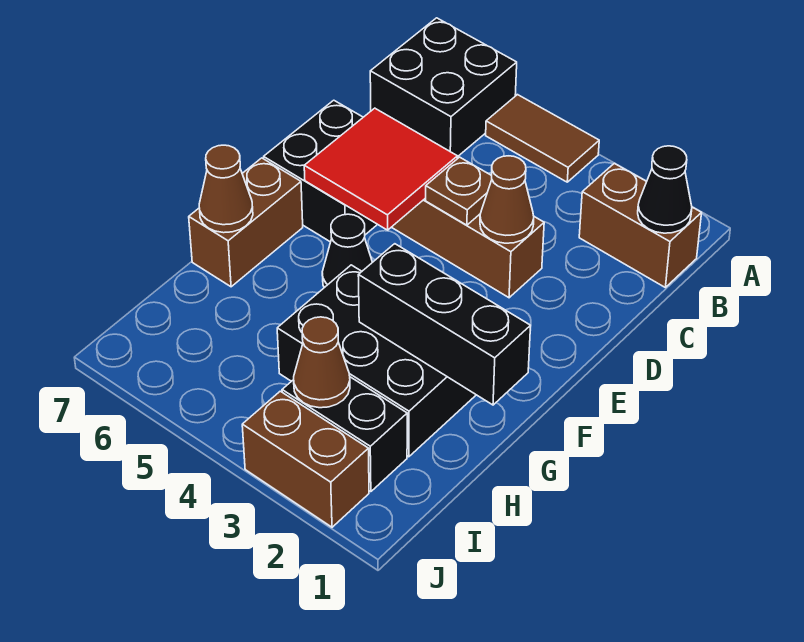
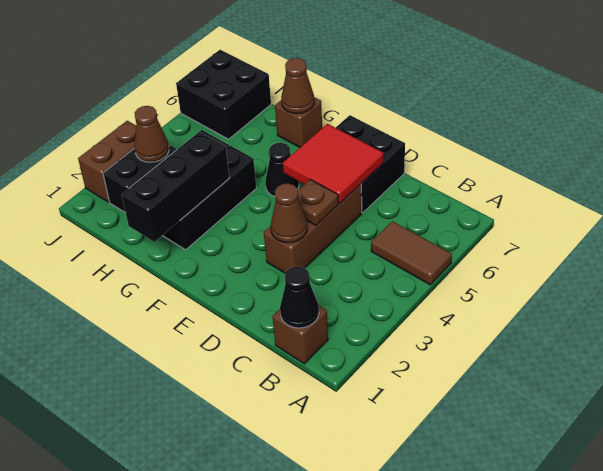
brown 1x2 tile [486,95,599,182] -> brown 1x2 tile turned to [371,221,452,285]
black 2x2 brick [370,18,517,157] -> black 2x2 brick moved to [176,50,271,139]
brown 1x2 brick [579,163,702,287] -> brown 1x1 brick [273,305,328,364]
brown 1x2 brick [189,158,303,287] -> brown 1x1 brick [275,97,322,147]

